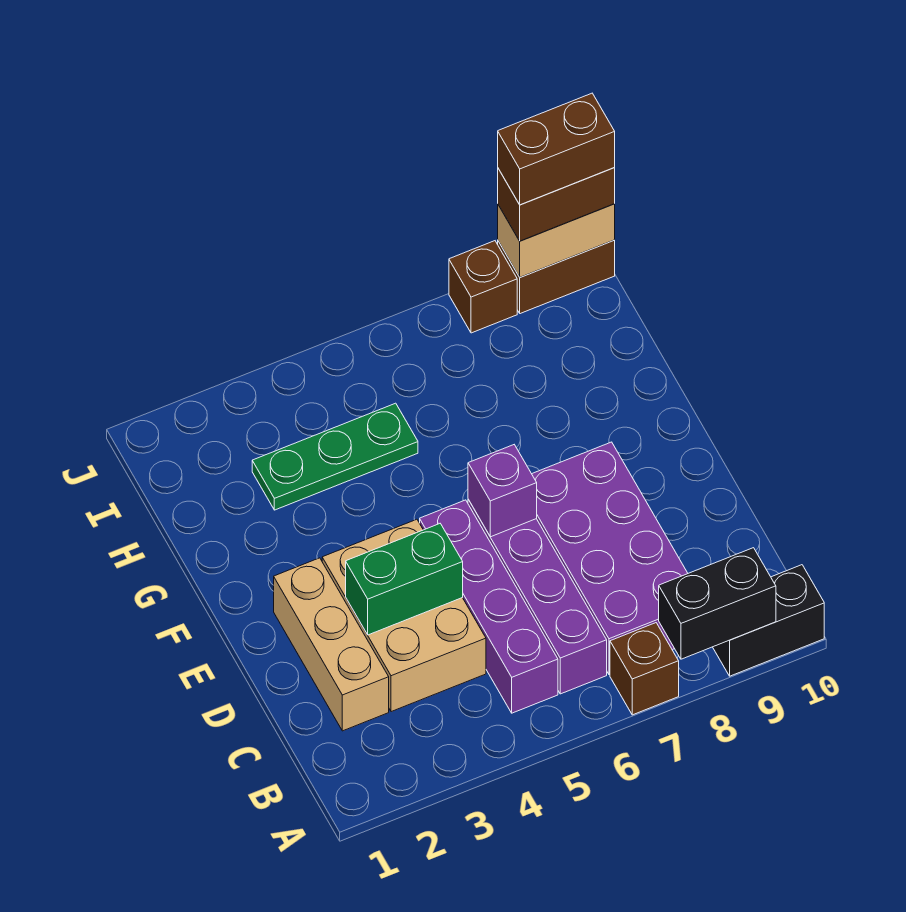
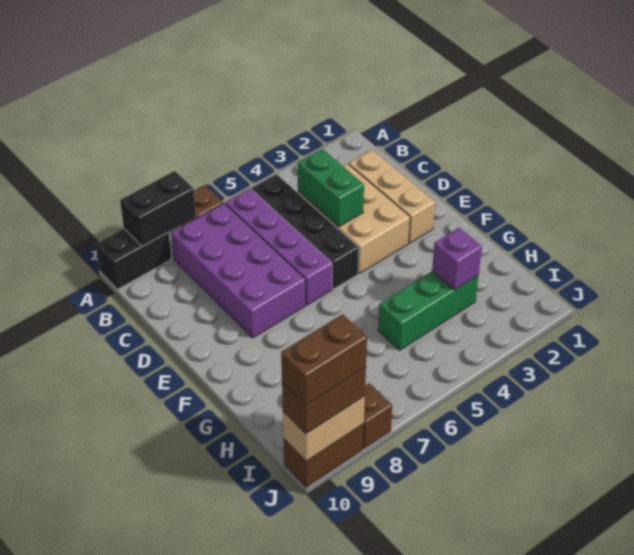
purple 1x4 brick [420,500,558,713] -> black 1x4 brick [252,174,359,289]
green 1x2 brick [346,524,463,635] -> green 1x2 brick turned to [298,149,364,227]
purple 1x1 brick [468,445,537,537] -> purple 1x1 brick moved to [432,228,482,290]
green 1x3 plate [252,403,418,510] -> green 1x3 brick [378,271,479,350]

